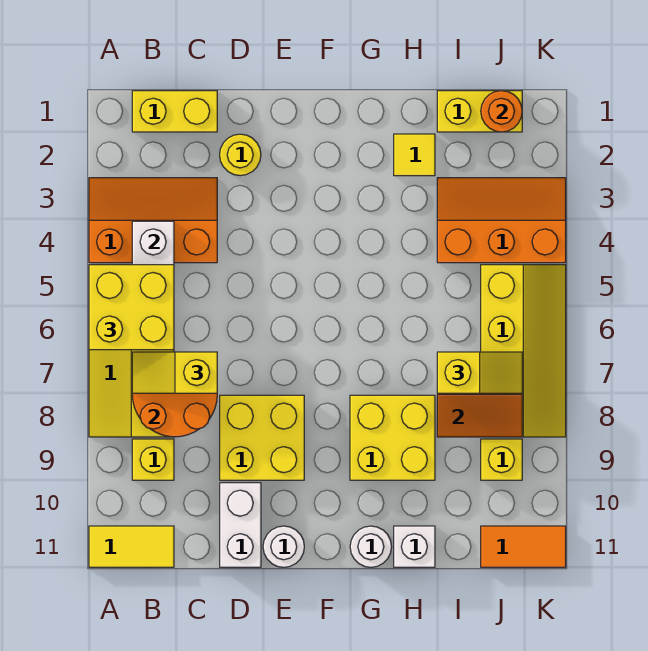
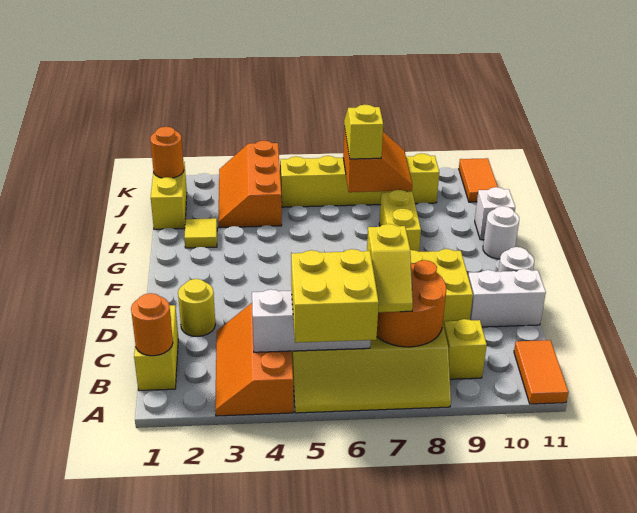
yellow 1x2 tile [89,526,174,567] -> orange 1x2 tile [514,340,568,404]
none -> orange 1x1 round brick [131,293,173,356]
yellow 2x2 brick [350,395,435,480] -> yellow 1x2 brick [379,190,421,252]

